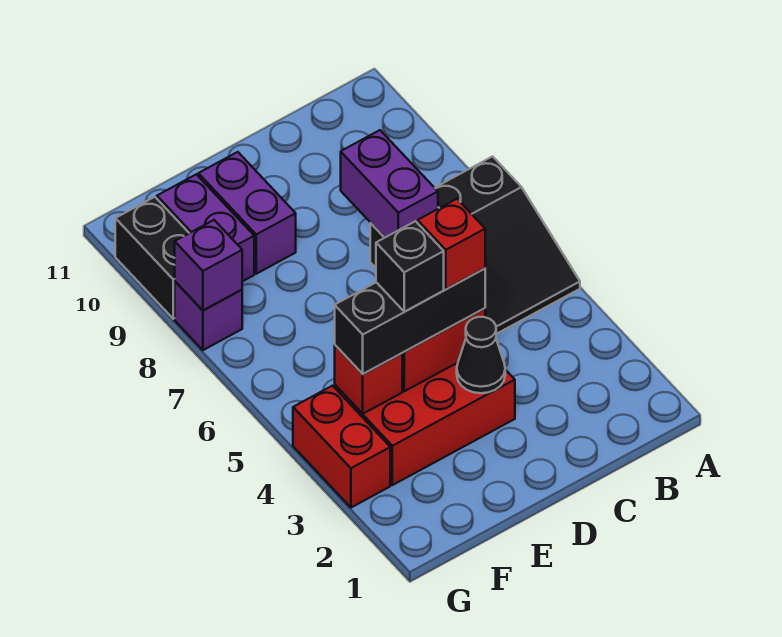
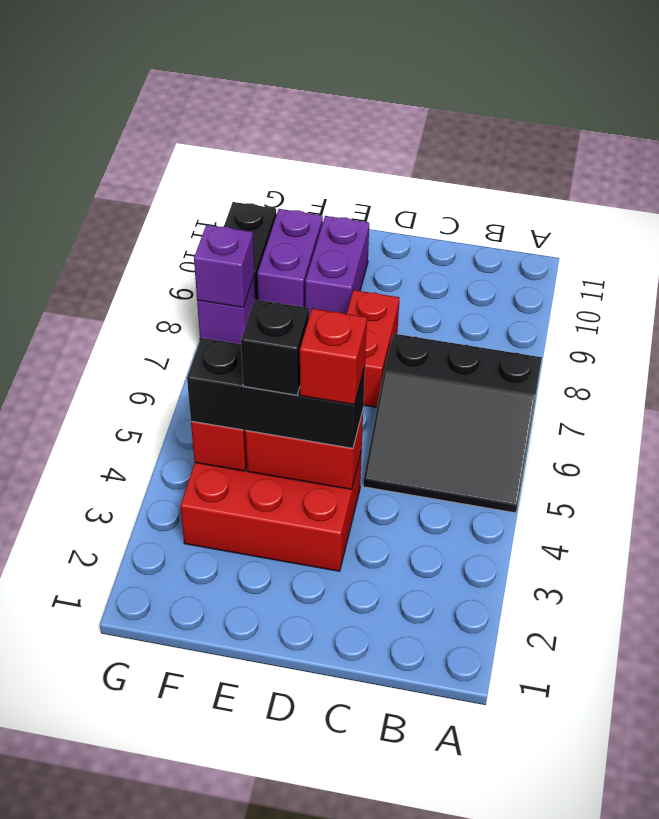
purple 1x2 brick [341,130,438,238] -> none
black 1x1 cone [457,317,505,393] -> none
red 1x2 brick [293,386,390,508] -> red 1x2 brick moved to [347,290,400,407]

